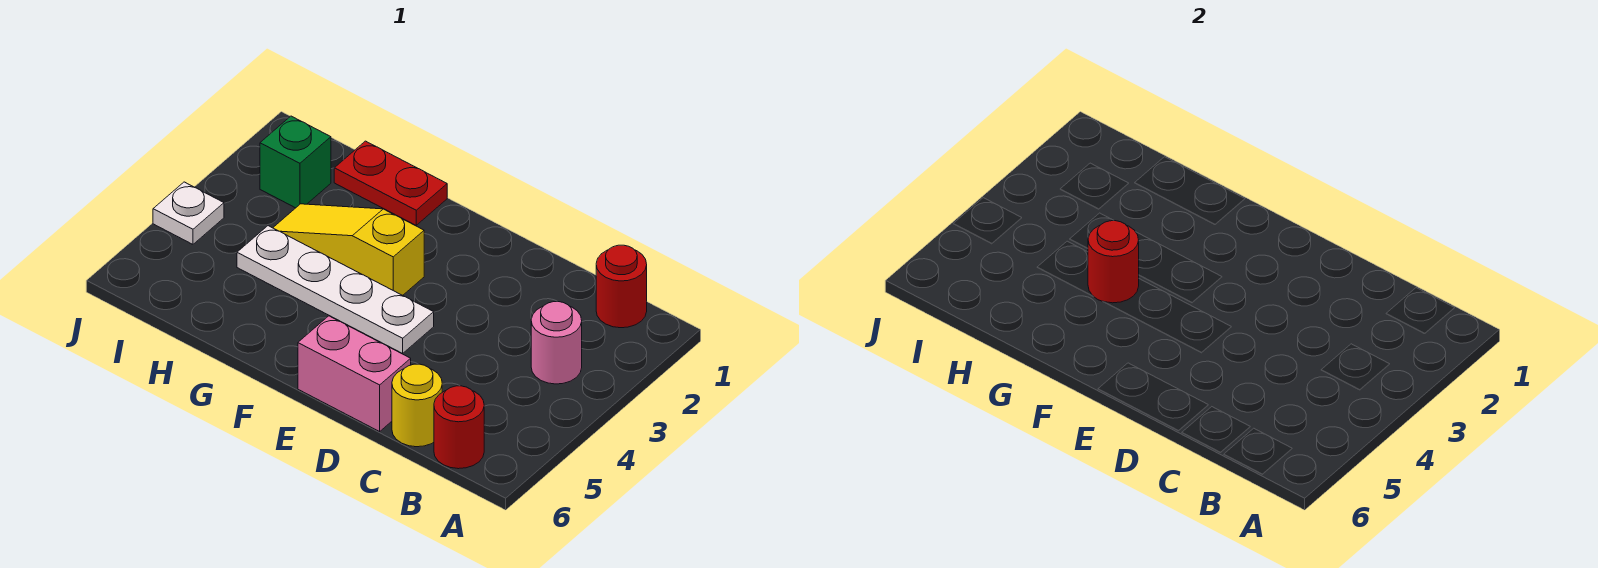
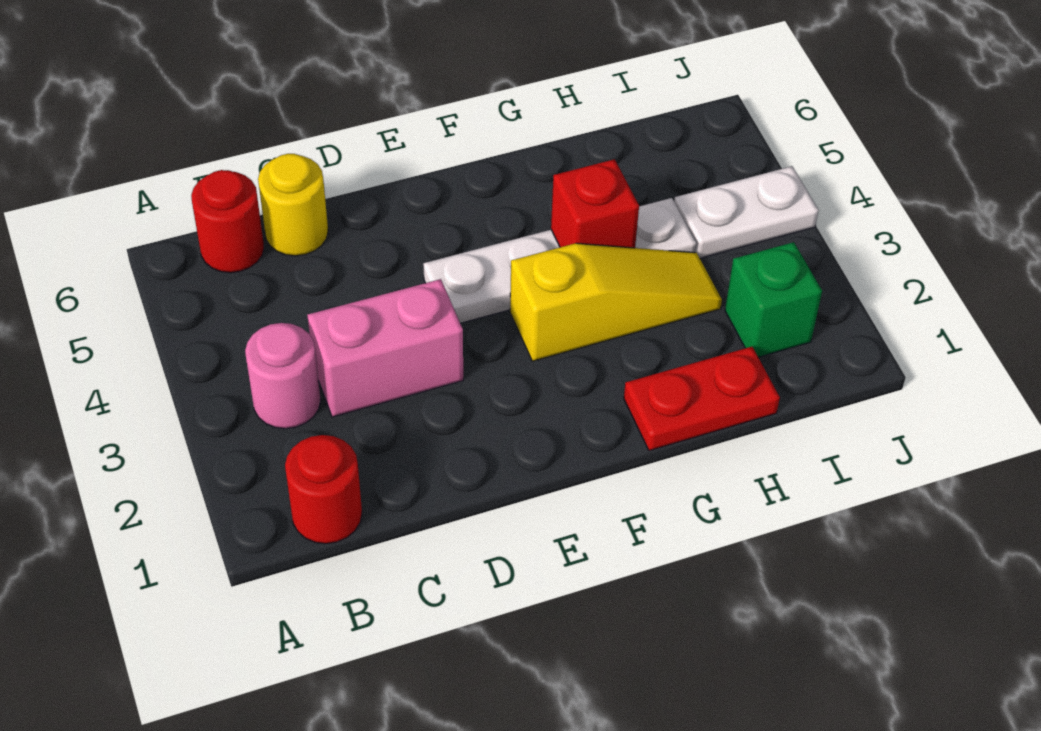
pink 1x2 brick [298,316,411,432] -> pink 1x2 brick moved to [307,279,463,417]
red 1x1 round brick [1088,221,1139,303] -> red 1x1 brick [551,159,639,248]
white 1x1 plate [153,182,224,244] -> white 1x2 plate [674,166,819,258]

